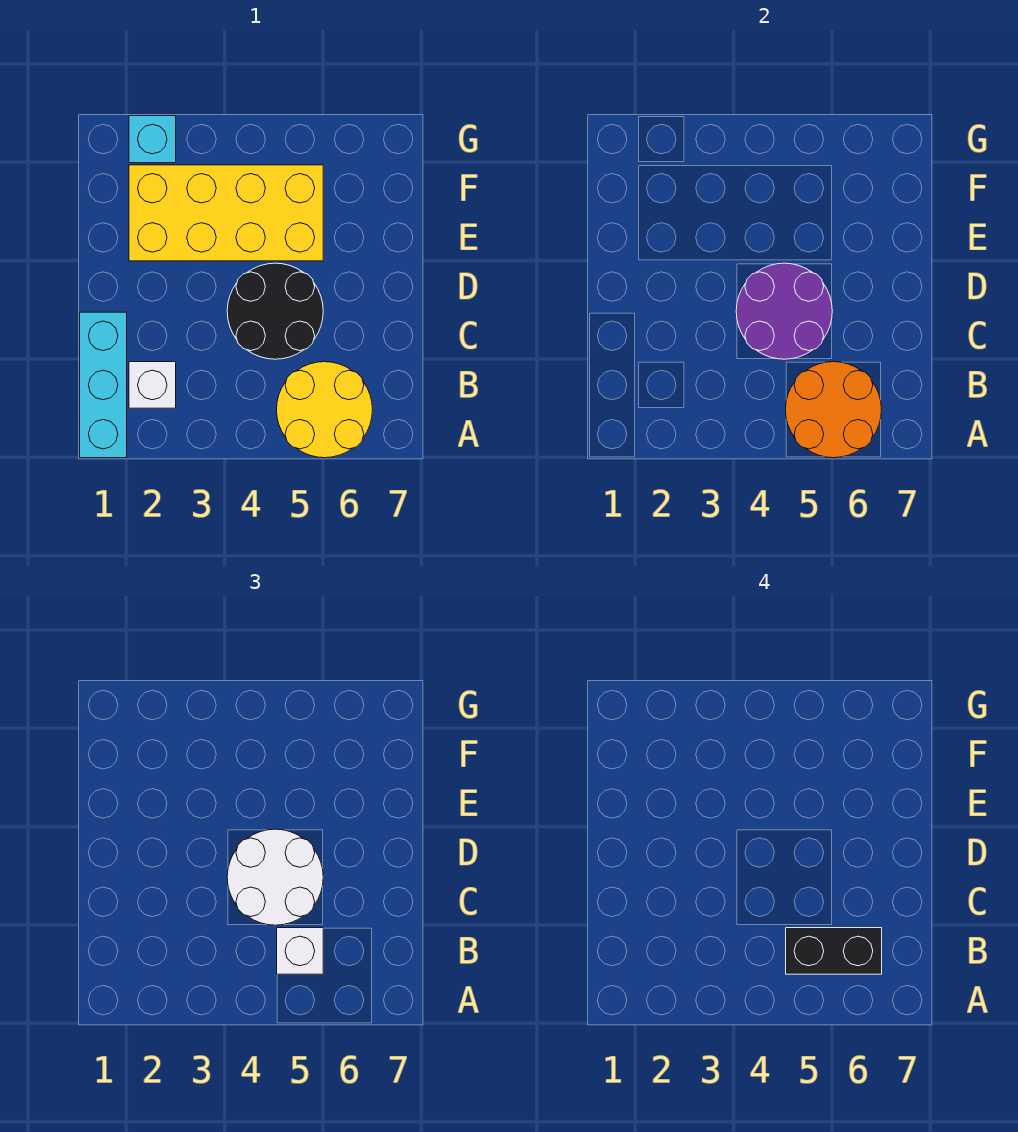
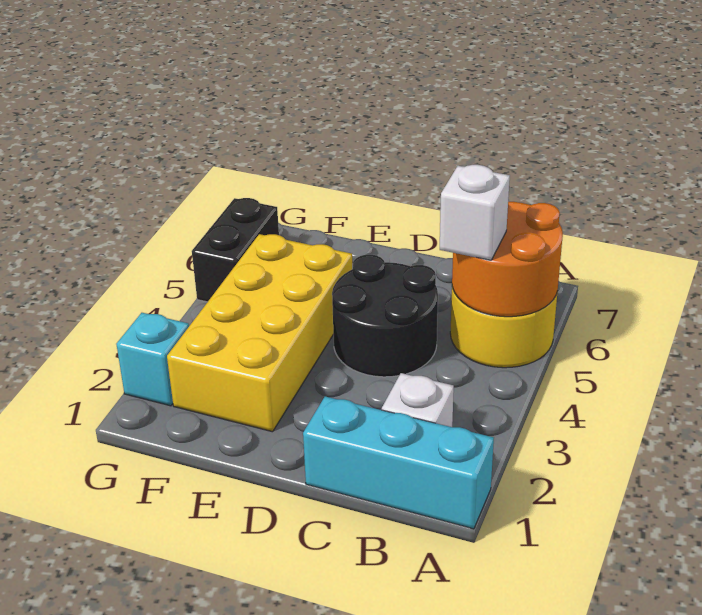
black 1x2 brick [786,928,882,974] -> black 1x2 brick moved to [192,198,279,302]
purple 2x2 round brick [736,263,832,359] -> none
white 2x2 round brick [227,829,323,925] -> none

